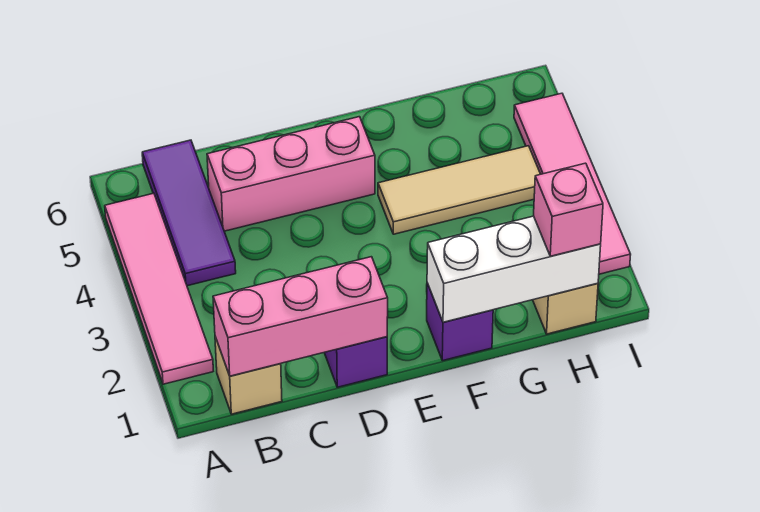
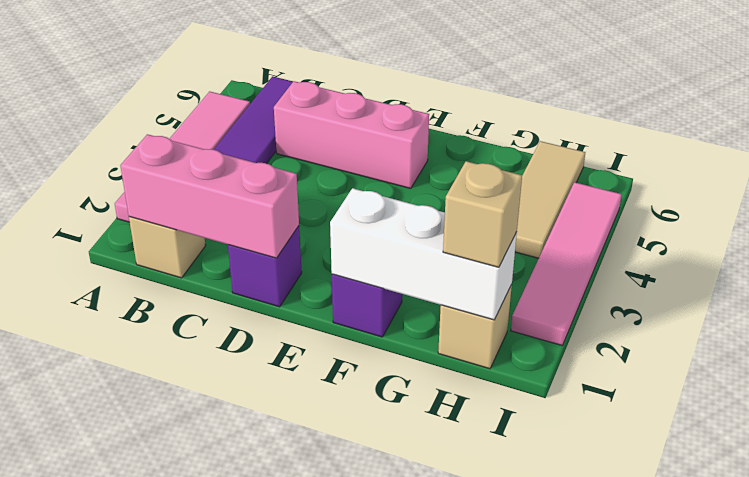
tan 1x3 tile [378,146,540,234] -> tan 1x3 tile turned to [515,141,585,258]
pink 1x1 brick [534,163,603,256] -> tan 1x1 brick [443,161,522,267]

